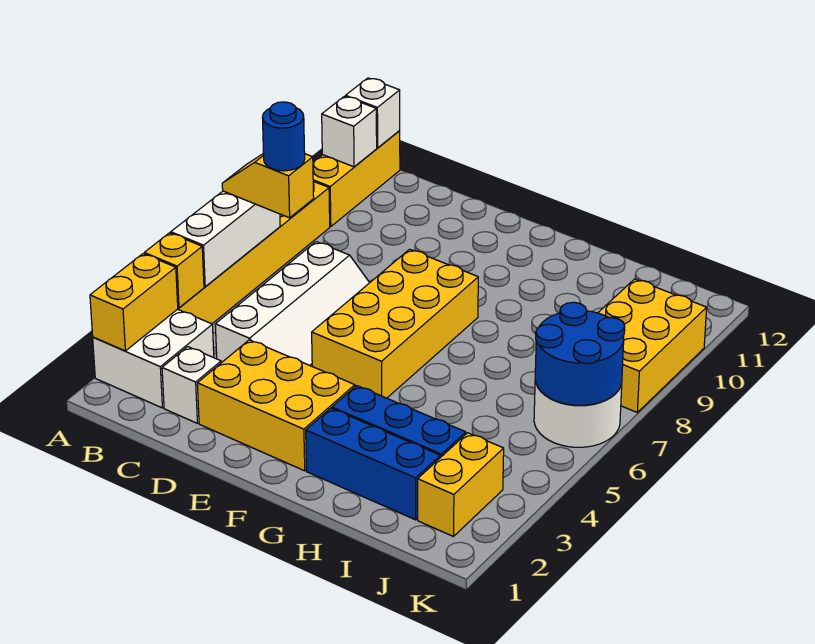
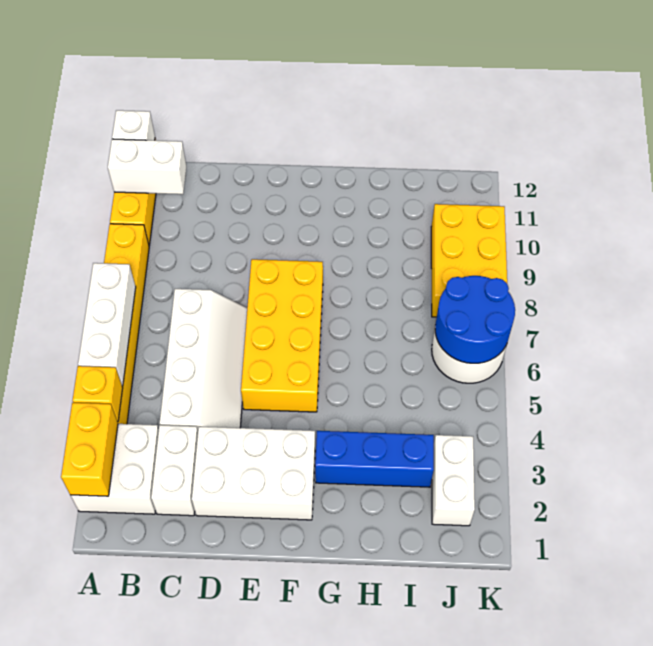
yellow 1x2 slope [222,154,314,218] -> none
white 1x1 brick [322,96,377,167] -> white 1x2 brick [108,139,186,194]
blue 1x1 round brick [262,102,305,171] -> none
white 1x1 brick [162,347,221,423] -> white 1x2 brick [151,425,198,516]
yellow 2x3 brick [197,340,355,471] -> white 2x3 brick [192,427,315,520]
blue 1x3 brick [306,408,440,520] -> none
yellow 1x2 brick [418,433,504,537] -> white 1x2 brick [432,435,475,526]

